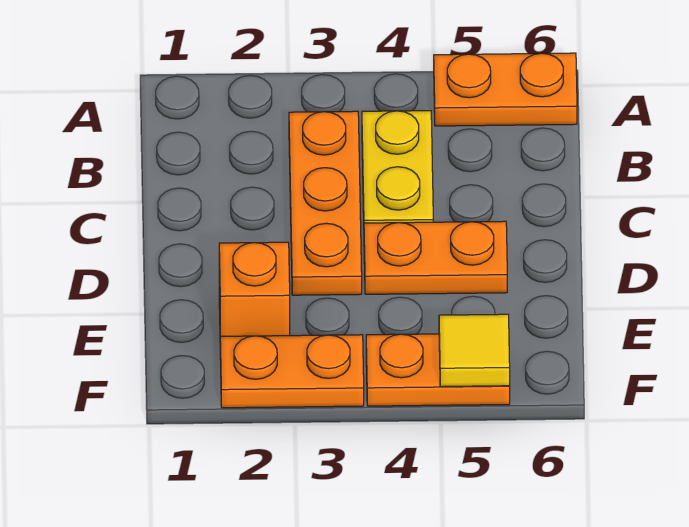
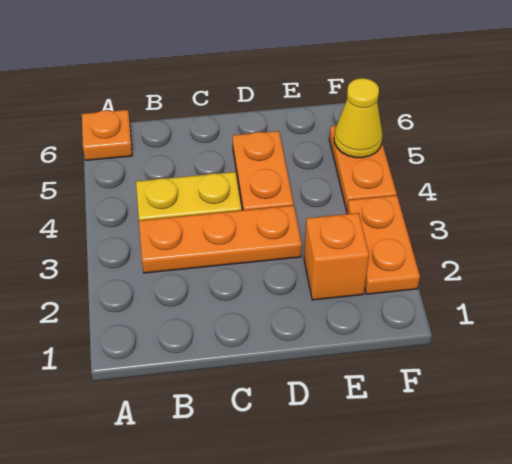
orange 1x2 plate [434,53,577,126] -> orange 1x1 plate [82,110,132,160]
yellow 1x1 tile [439,314,510,387] -> yellow 1x1 cone [334,78,382,158]

